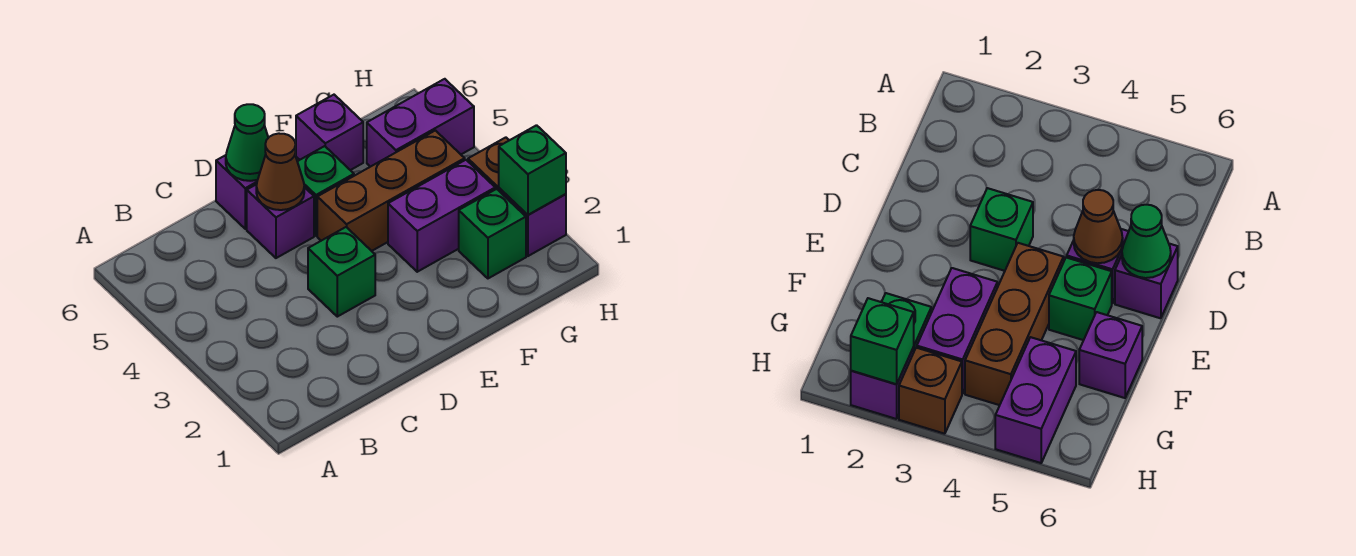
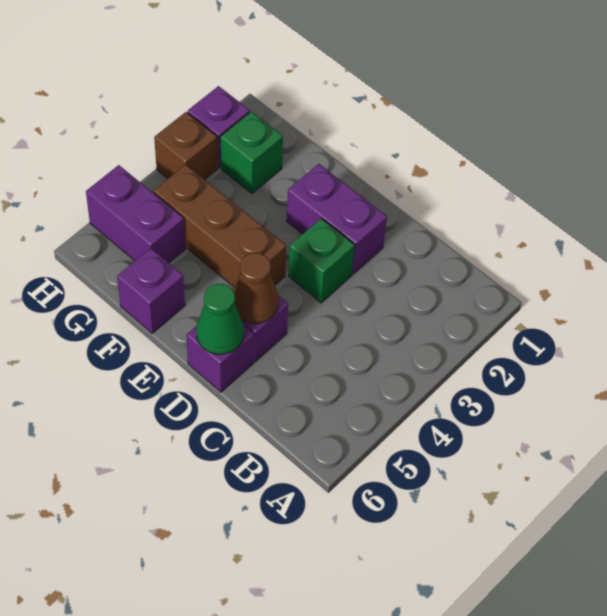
green 1x1 brick [297,146,354,236] -> none
purple 1x2 brick [388,160,495,272] -> purple 1x2 brick moved to [287,164,387,274]
green 1x1 brick [499,125,566,215] -> none

